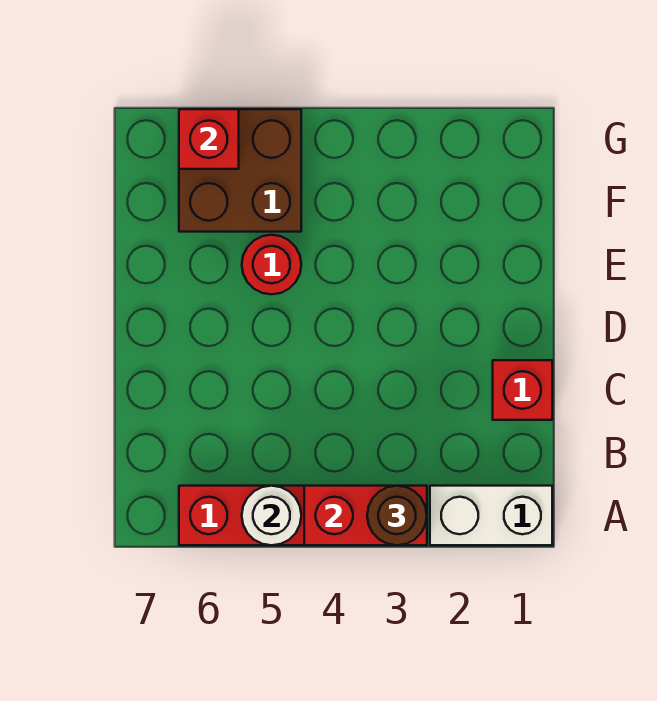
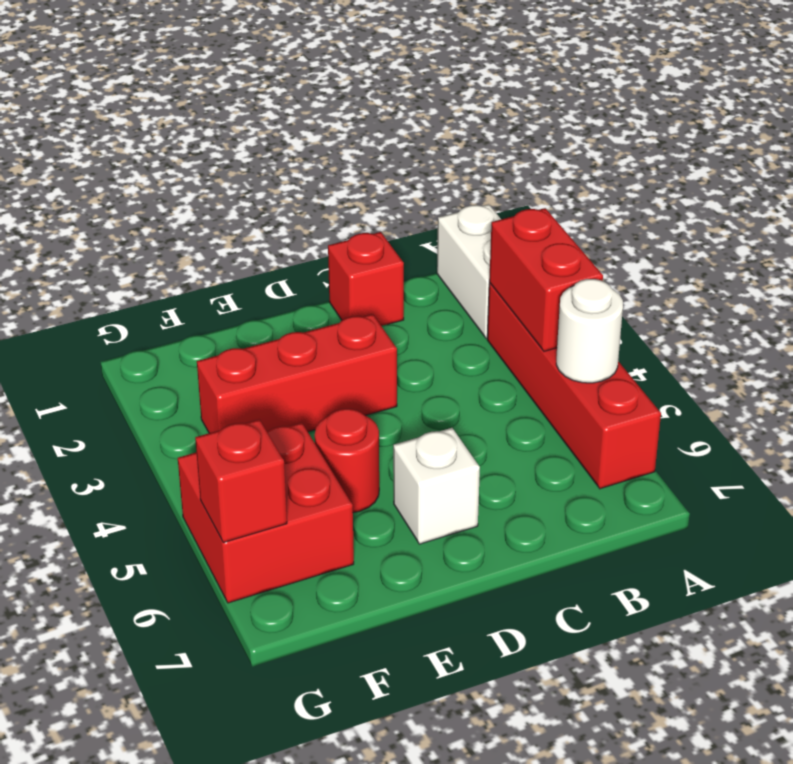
brown 1x1 round brick [367,486,427,545] -> none
none -> red 1x3 brick [197,314,397,433]
none -> white 1x1 brick [393,428,480,544]
brown 2x2 brick [179,109,301,232] -> red 2x2 brick [178,423,354,603]

